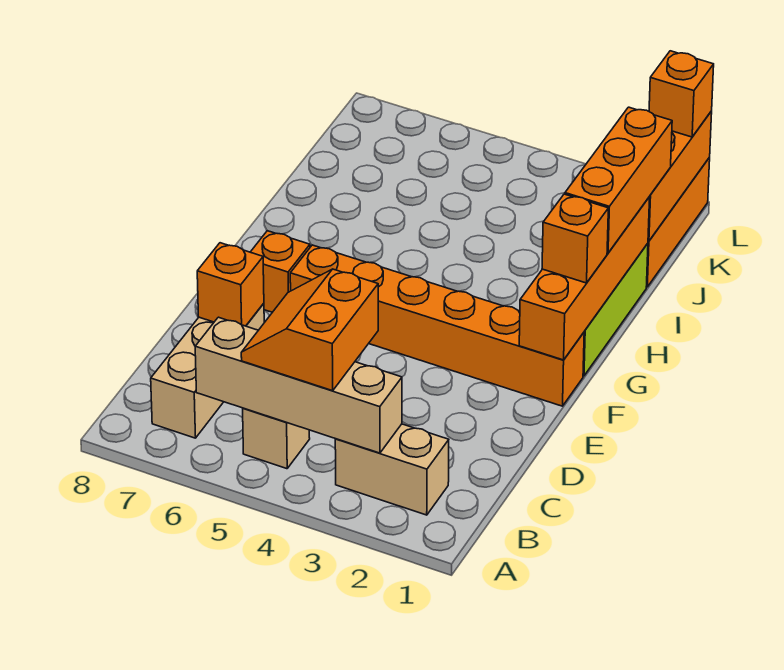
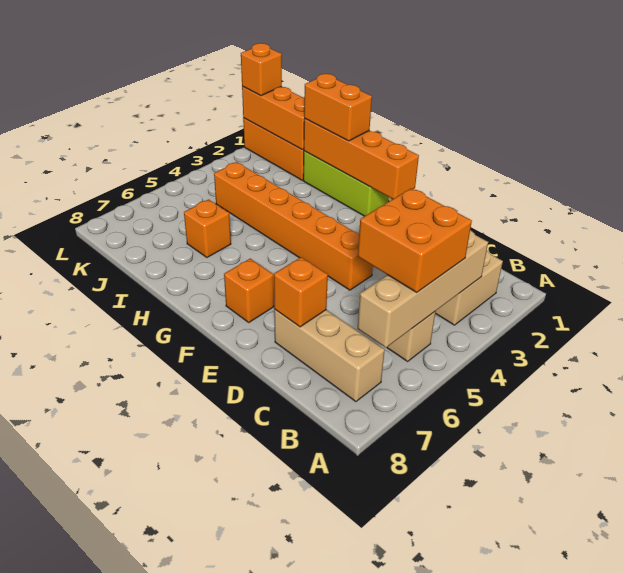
orange 2x2 slope [241,269,378,391] -> orange 2x2 brick [358,188,472,292]
orange 1x6 brick [290,245,584,406] -> orange 1x6 brick turned to [214,162,373,290]
orange 1x1 brick [542,194,608,283] -> orange 1x1 brick moved to [184,199,231,257]
orange 1x3 brick [565,107,672,253] -> orange 1x2 brick [304,74,372,141]

